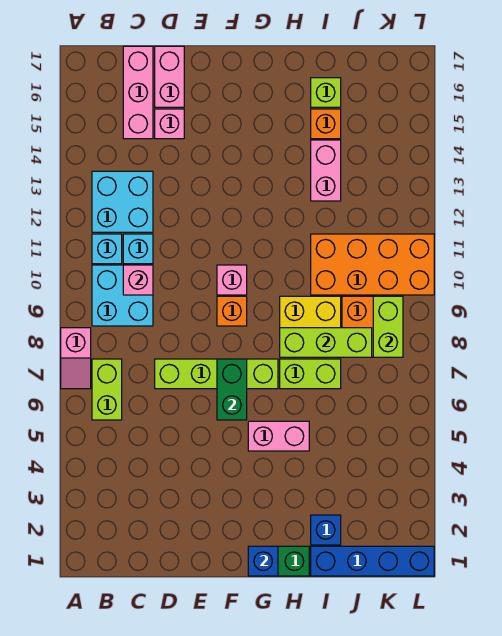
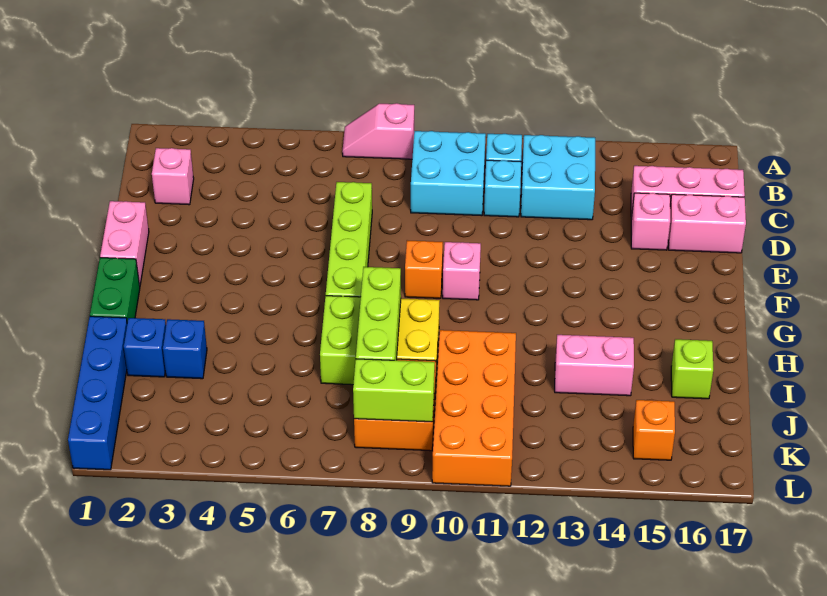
lime 1x2 brick [92,359,122,420] -> none
pink 1x1 brick [123,265,153,295] -> pink 1x1 brick moved to [152,148,194,205]
green 1x2 brick [217,359,247,420] -> none
blue 1x1 brick [248,546,278,576] -> blue 1x1 brick moved to [163,319,207,379]
pink 1x2 brick [248,421,309,451] -> pink 1x2 brick moved to [100,201,149,285]
orange 1x1 brick [311,109,341,139] -> orange 1x1 brick moved to [633,400,675,460]

